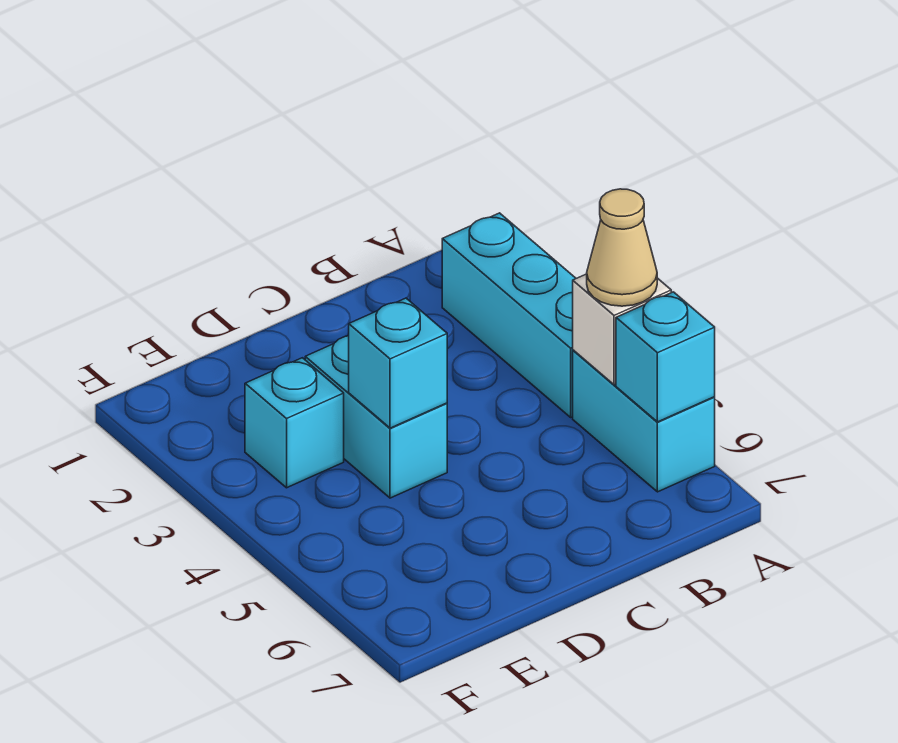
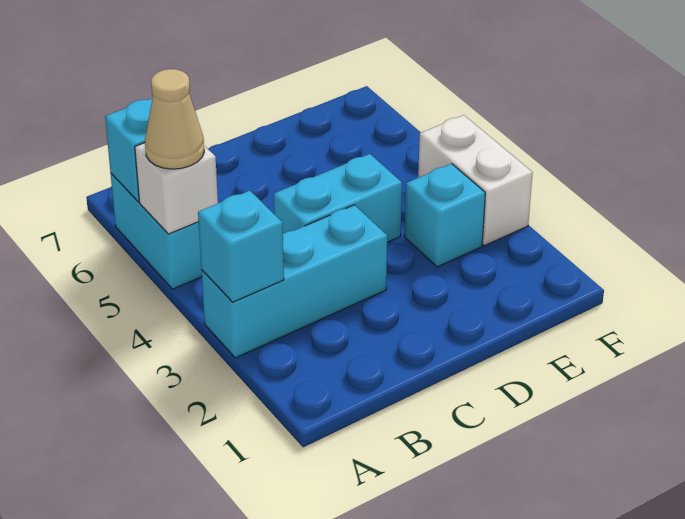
cyan 1x3 brick [442,213,576,417] -> cyan 1x3 brick turned to [201,205,387,358]
cyan 1x2 brick [305,336,447,498] -> cyan 1x2 brick turned to [274,154,402,242]
cyan 1x1 brick [349,298,447,428] -> cyan 1x1 brick moved to [198,191,284,302]
none -> white 1x2 brick [418,115,533,246]

